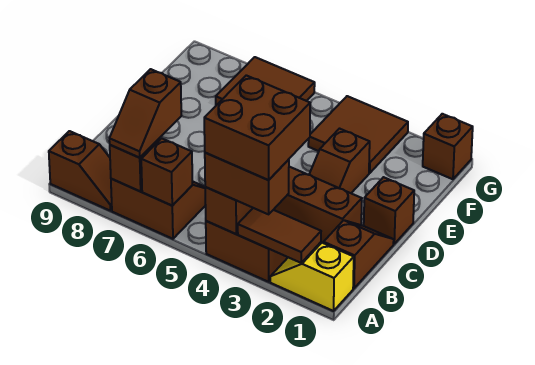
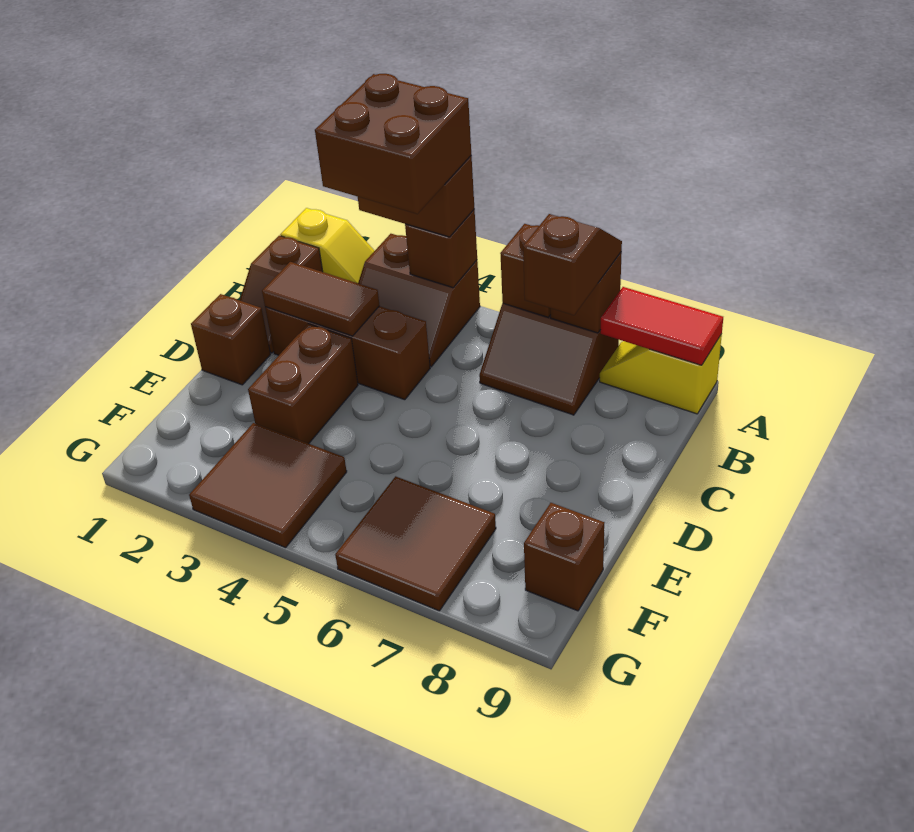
brown 1x2 tile [238,208,321,263] -> brown 1x2 tile moved to [262,262,380,336]
brown 1x2 slope [49,131,112,211] -> yellow 1x2 slope [600,334,722,414]
none -> red 1x2 tile [601,287,723,365]
brown 1x2 slope [309,129,370,193] -> brown 1x2 brick [248,324,358,444]
brown 1x1 brick [423,114,473,179] -> brown 1x1 brick moved to [524,503,605,611]

